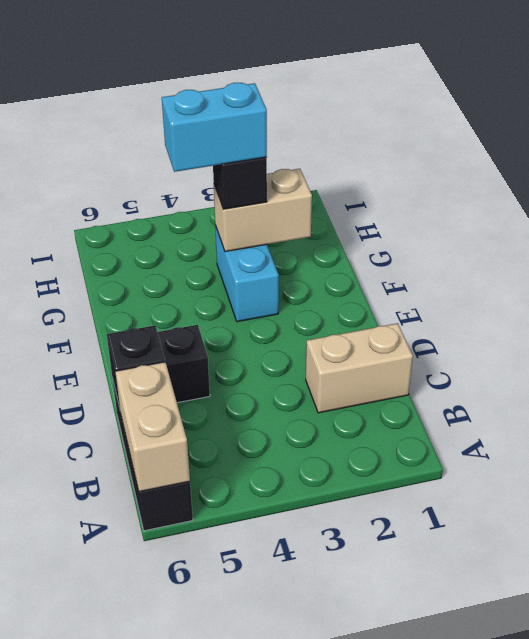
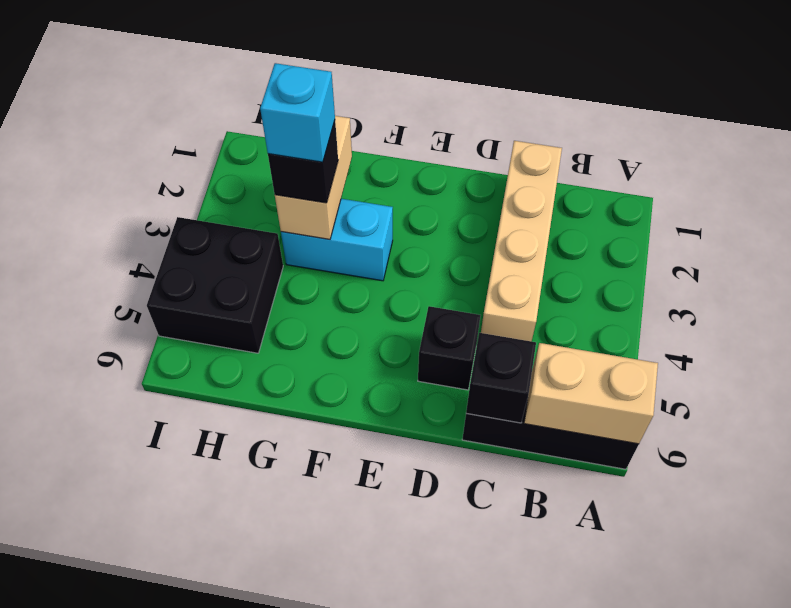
tan 1x2 brick [306,323,413,413] -> tan 1x4 brick [481,141,562,341]
cyan 1x2 brick [162,83,267,172] -> cyan 1x1 brick [260,63,335,162]
none -> black 2x2 brick [147,217,283,353]

